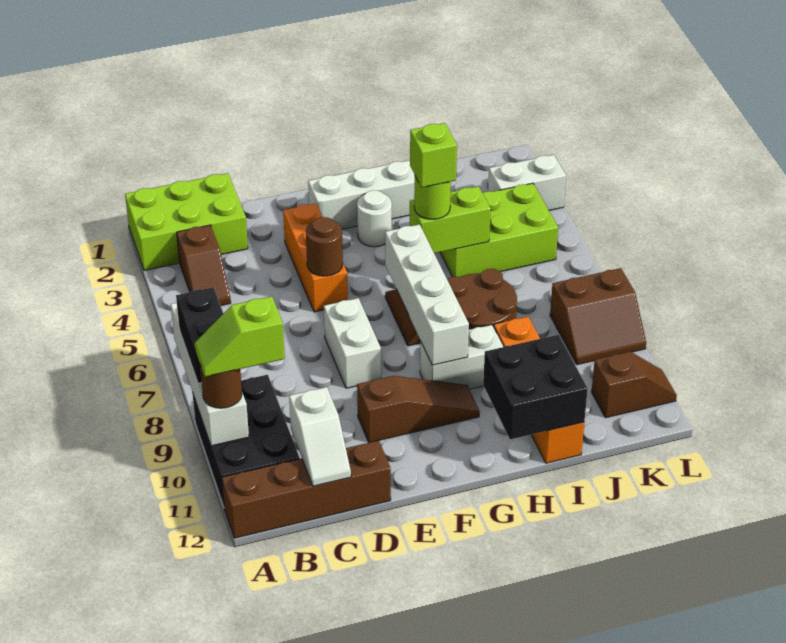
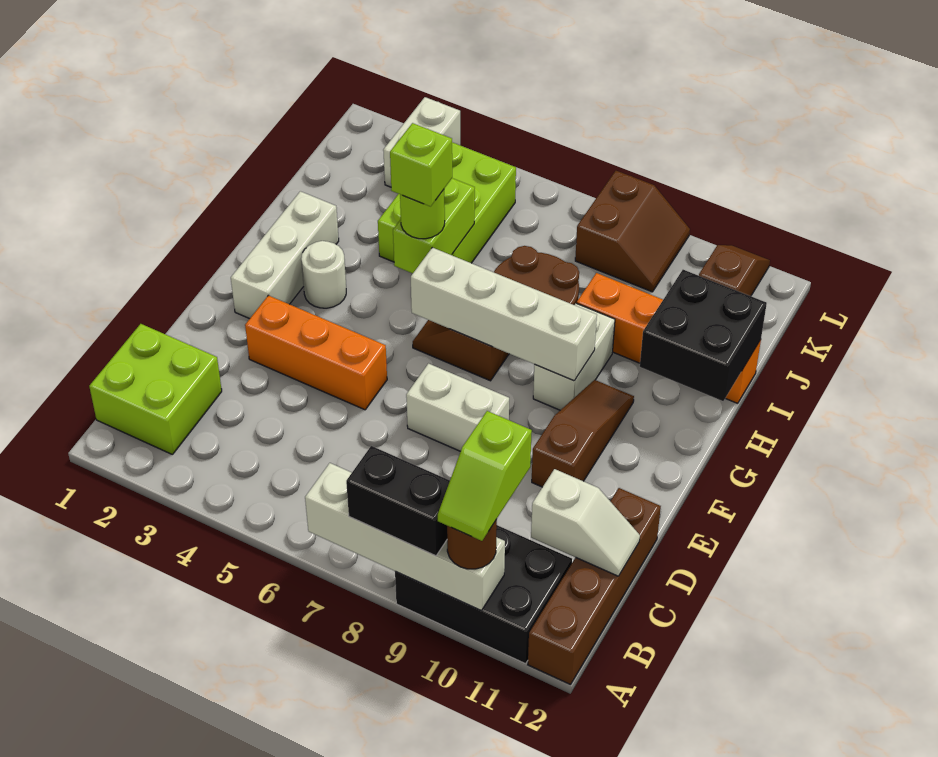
lime 2x3 brick [125,173,248,270] -> lime 2x2 brick [89,324,222,454]
brown 1x2 slope [177,225,231,306] -> none
brown 1x1 round brick [306,217,343,276] -> none

